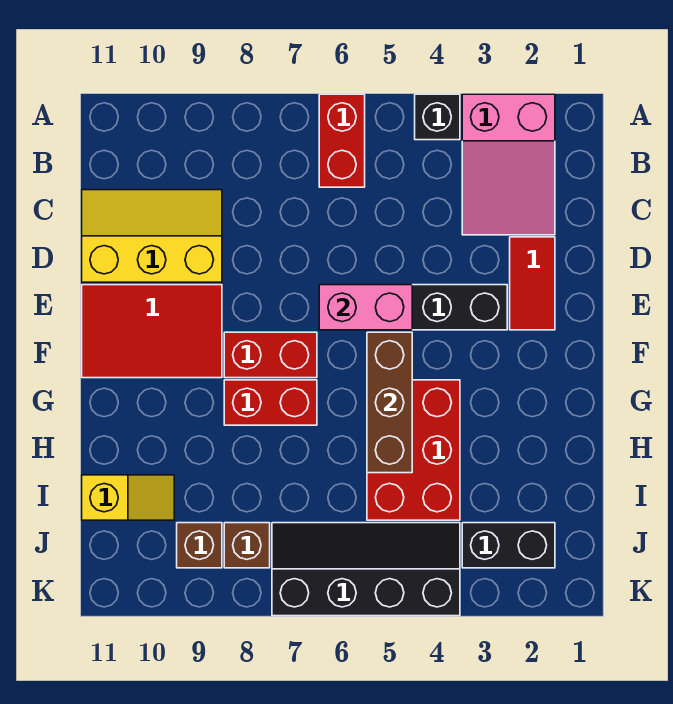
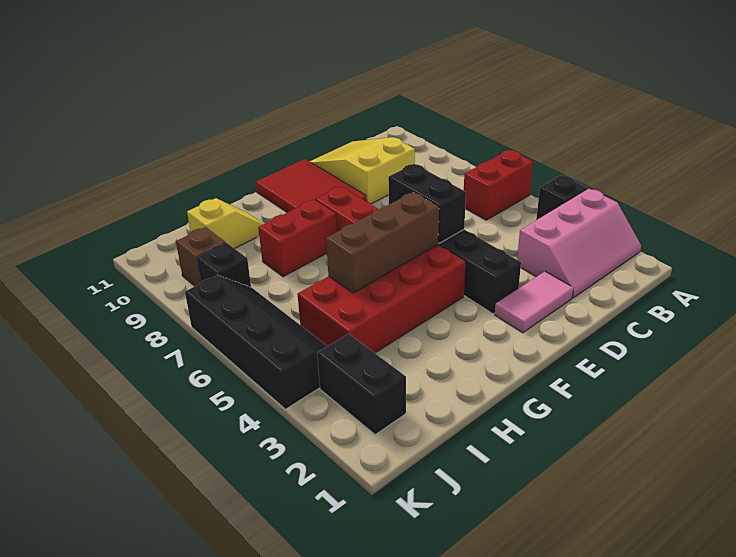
pink 2x3 slope [462,94,555,235] -> pink 2x3 slope turned to [517,189,641,298]
yellow 2x3 slope [82,190,222,282] -> yellow 2x3 slope turned to [310,137,415,204]
red 1x2 tile [510,237,555,330] -> pink 1x2 tile [495,271,573,333]
pink 1x2 brick [319,285,412,330] -> black 1x2 brick [388,164,466,243]
red 2x3 brick [367,380,460,520] -> red 2x4 brick [298,245,466,353]
red 1x2 brick [224,380,317,425] -> red 1x2 brick turned to [258,200,337,277]
yellow 1x2 slope [82,475,174,520] -> yellow 1x2 slope turned to [187,198,263,249]
brown 1x1 brick [224,523,270,568] -> black 1x1 brick [197,243,251,287]

